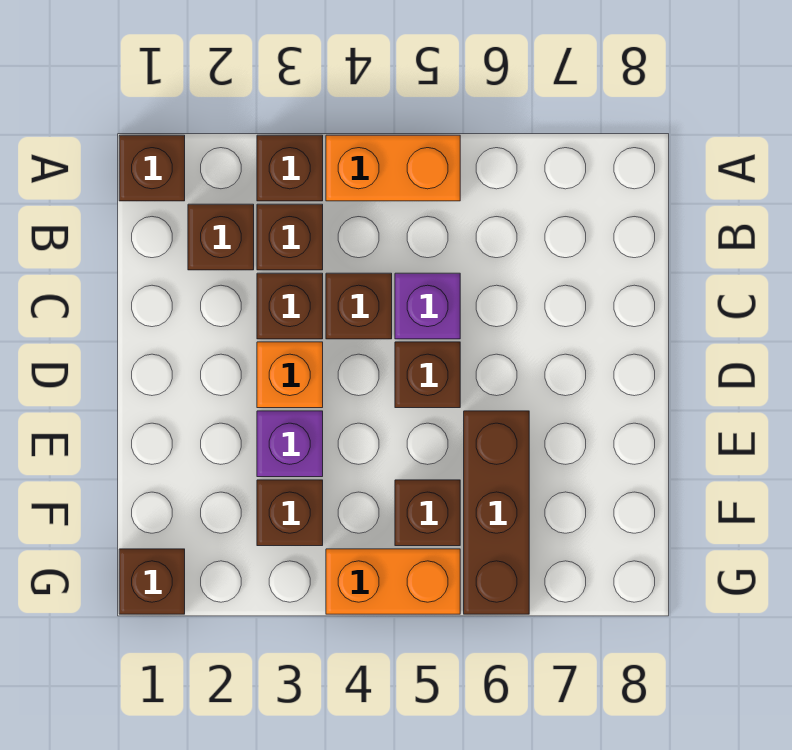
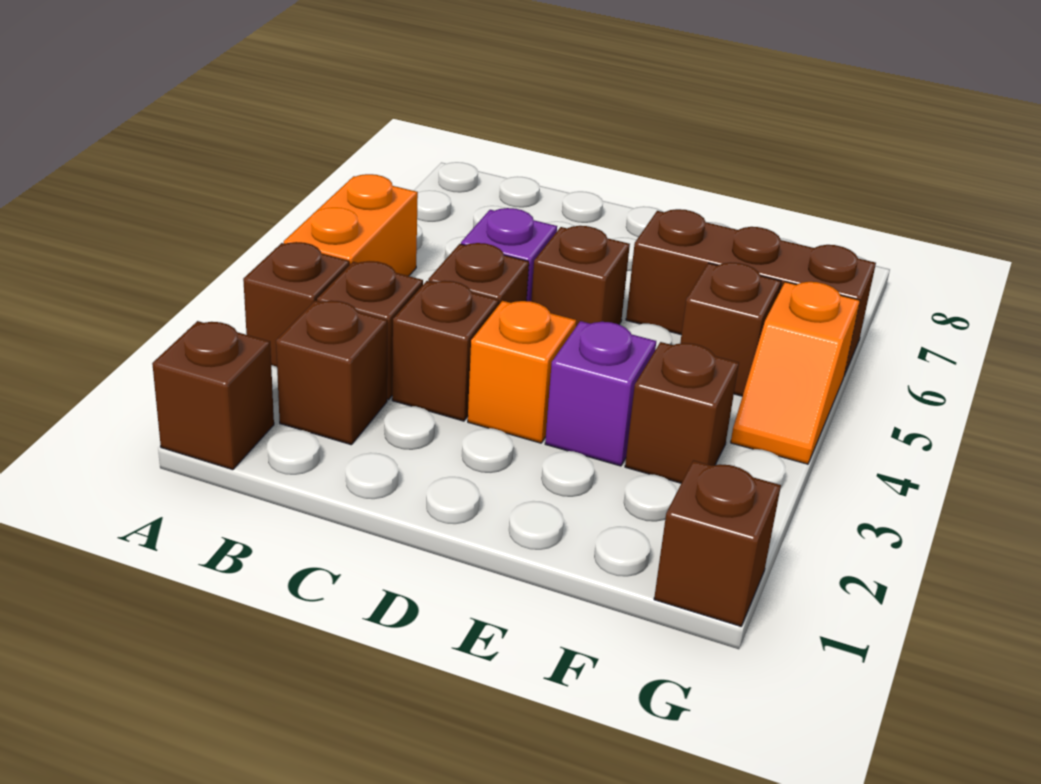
orange 1x2 brick [326,549,460,614] -> orange 1x2 slope [731,282,860,464]

